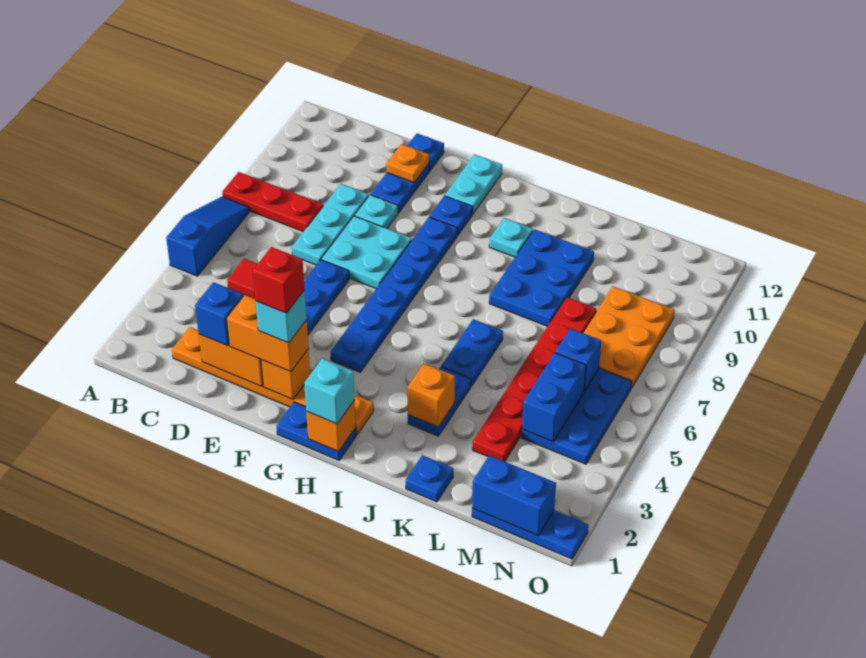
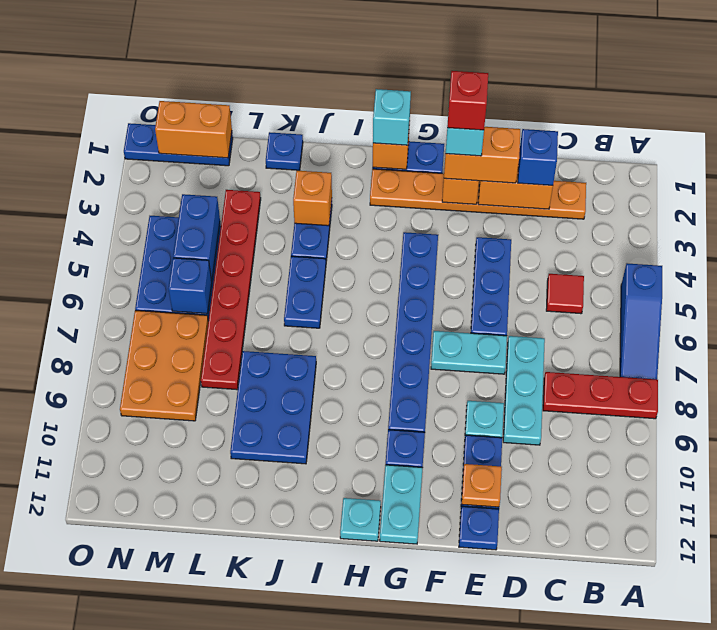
cyan 2x2 plate [321,216,412,289] -> cyan 1x2 plate [431,331,507,374]
cyan 1x1 plate [489,218,533,257] -> cyan 1x1 plate moved to [340,498,381,541]
blue 1x2 brick [472,455,556,536] -> orange 1x2 brick [155,101,232,158]

